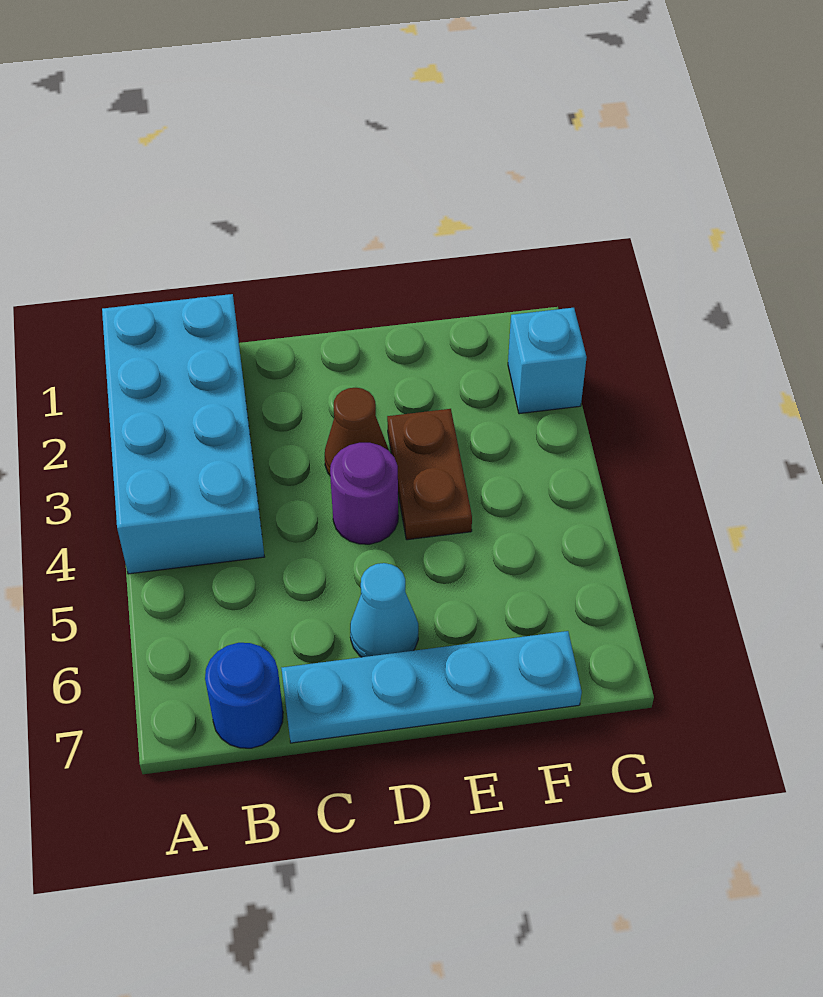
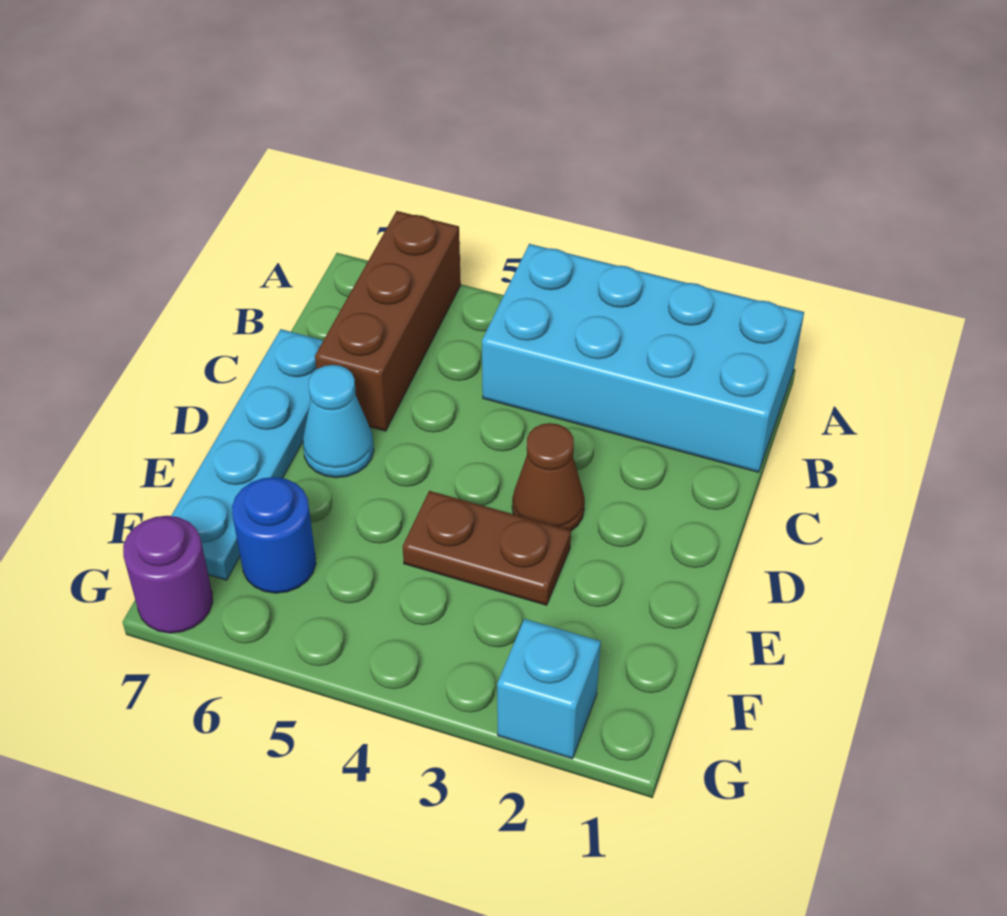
none -> brown 1x3 brick [315,211,461,431]
blue 1x1 round brick [205,643,283,748] -> blue 1x1 round brick moved to [232,477,316,593]
purple 1x1 round brick [330,443,398,544] -> purple 1x1 round brick moved to [123,516,213,633]

